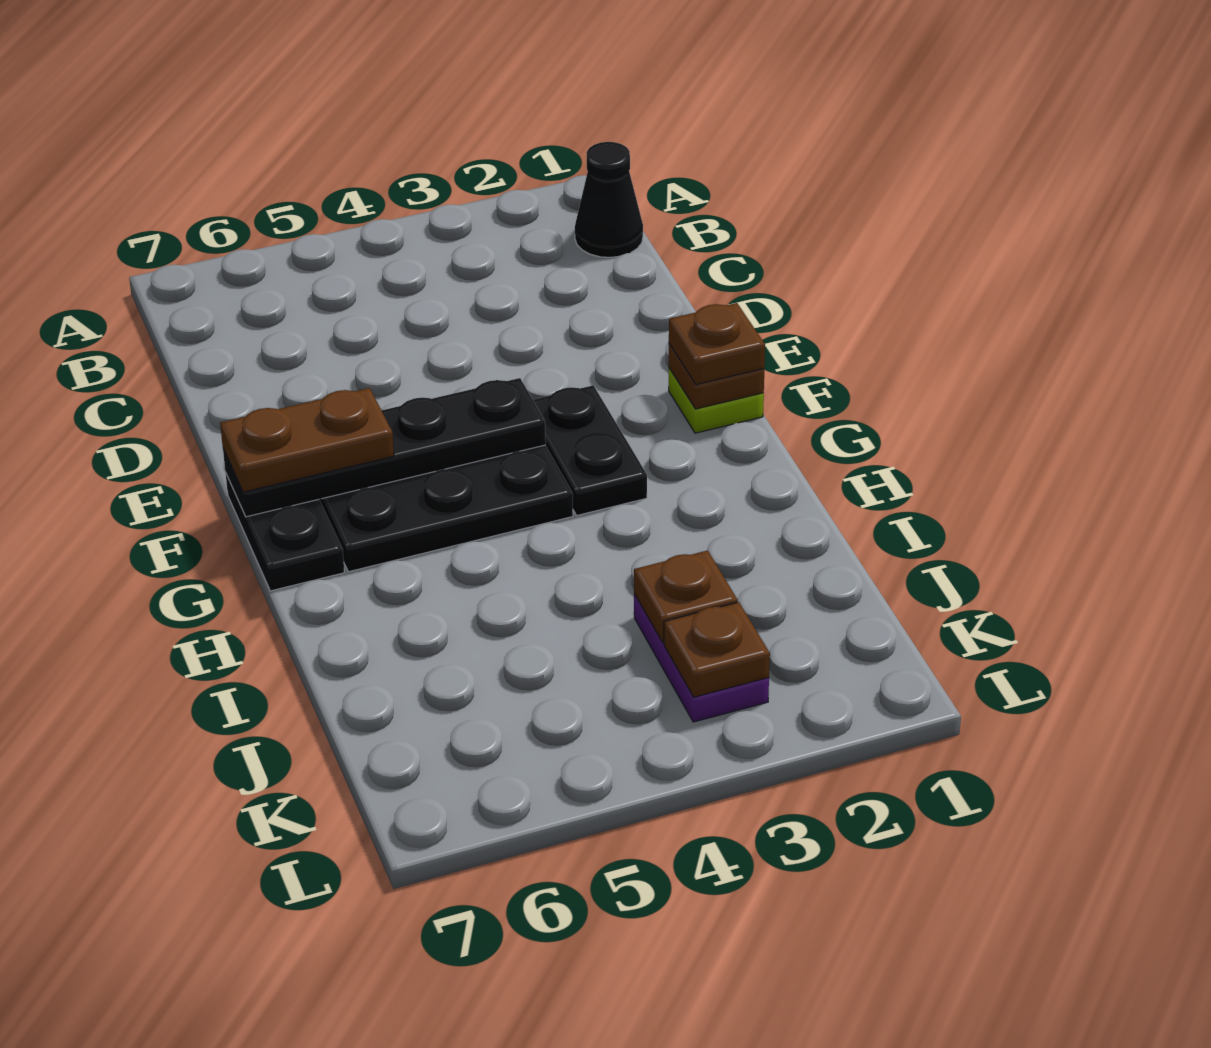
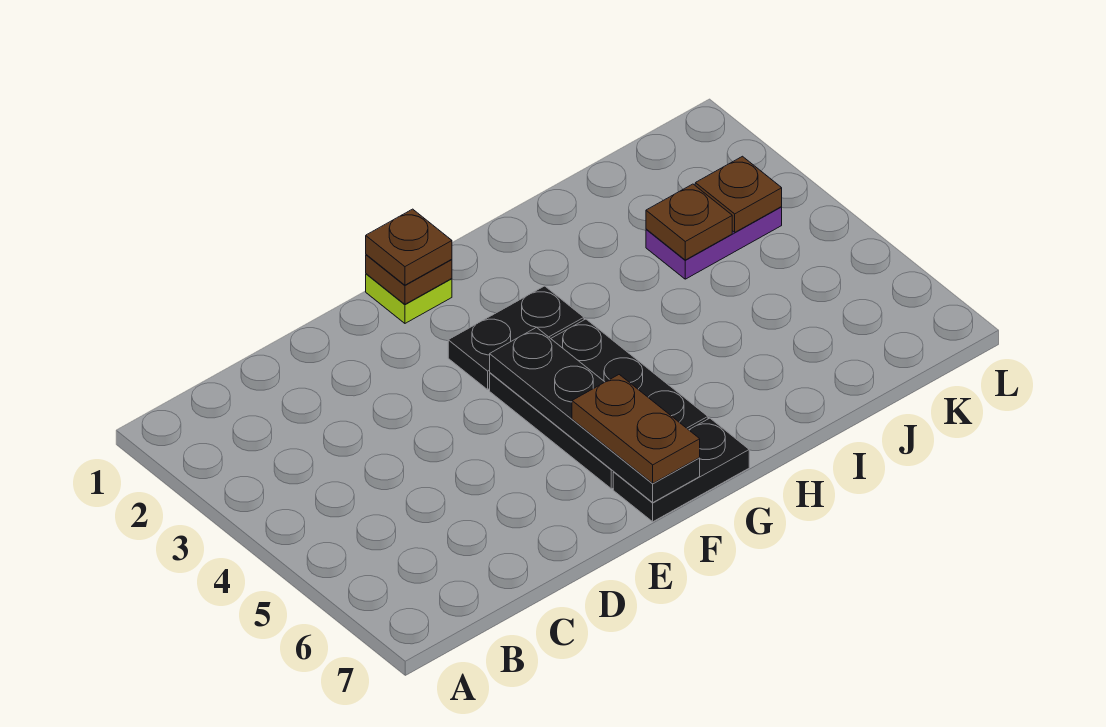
black 1x1 cone [575,142,643,257] -> none

